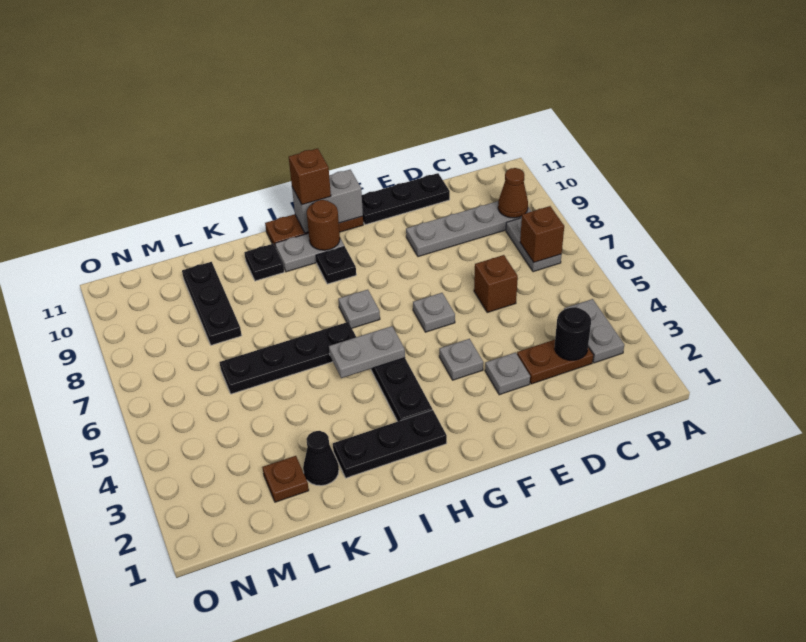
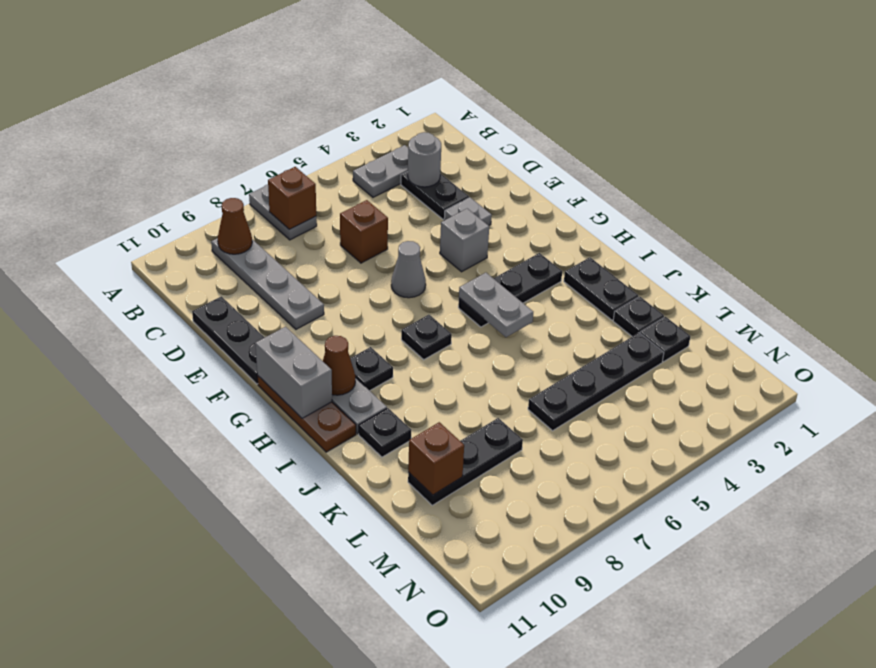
grey 1x2 plate [506,218,562,272] -> grey 1x2 plate turned to [249,185,317,240]
brown 1x2 plate [517,340,593,384] -> black 1x2 plate [401,172,469,220]
black 1x1 round brick [555,307,591,360] -> grey 1x1 round brick [408,132,441,187]
grey 1x1 plate [439,339,483,380] -> grey 1x1 brick [440,209,489,272]
grey 1x1 plate [413,293,455,332] -> grey 1x1 cone [391,241,426,298]
black 1x3 plate [333,410,447,478] -> black 1x2 plate [564,257,638,320]
grey 1x1 plate [338,290,380,328] -> black 1x1 plate [401,315,452,360]
brown 1x1 round brick [307,200,340,250] -> brown 1x1 cone [323,336,355,395]
brown 1x1 brick [289,148,331,205] -> brown 1x1 brick moved to [408,422,464,495]
black 1x4 plate [219,322,356,394] -> black 1x4 plate turned to [528,333,664,431]
black 1x1 cone [303,431,339,486] -> black 1x1 plate [613,296,664,336]
brown 1x1 plate [262,456,309,502] -> black 1x1 plate [640,317,690,362]

